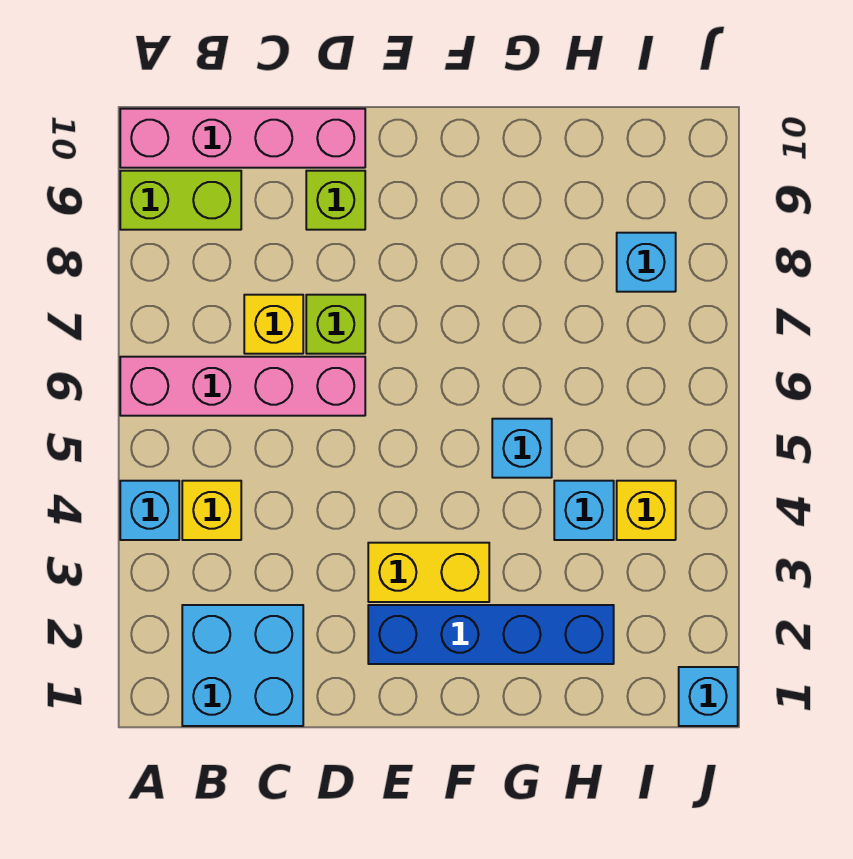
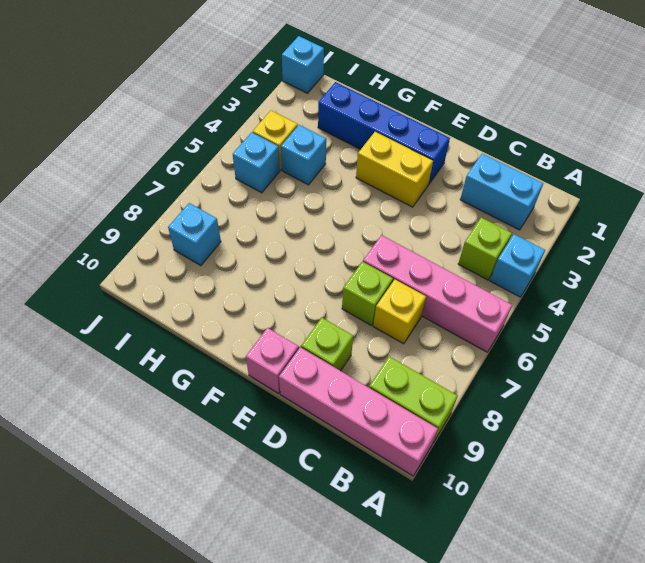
cyan 2x2 brick [182,605,303,726] -> cyan 1x2 brick [460,154,543,230]
yellow 1x1 brick [182,481,241,540] -> lime 1x1 brick [458,217,512,280]
none -> pink 1x1 brick [246,328,299,394]
cyan 1x1 brick [492,419,552,478] -> cyan 1x1 brick moved to [233,132,280,193]

